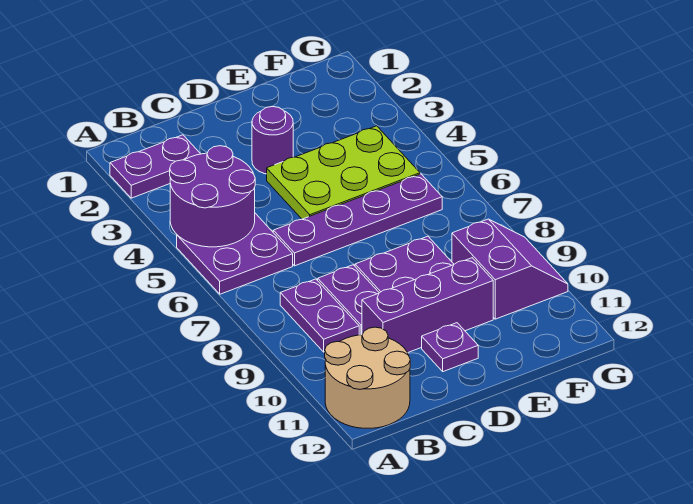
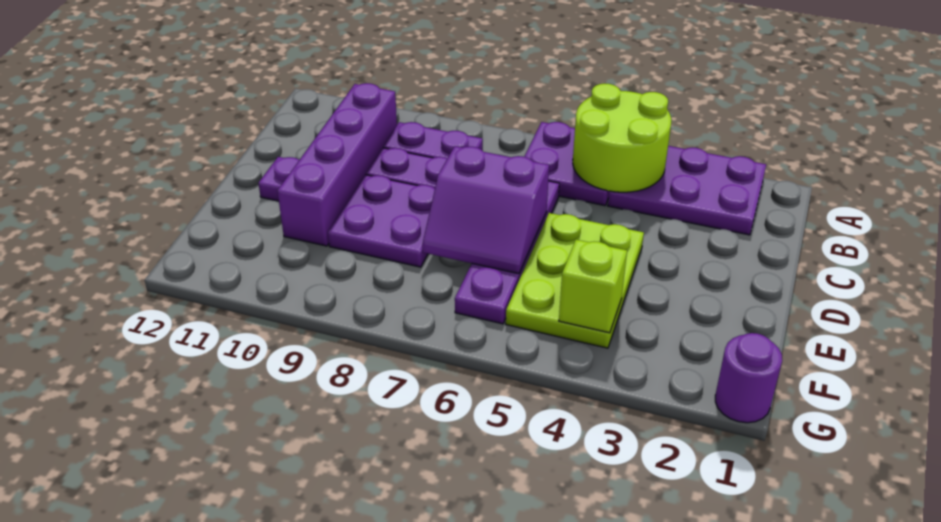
purple 1x2 plate [110,135,200,198] -> purple 2x3 plate [608,146,766,235]
purple 2x2 round brick [170,146,255,247] -> lime 2x2 round brick [573,83,671,192]
tan 2x2 round brick [325,327,410,428] -> none
purple 1x3 brick [362,258,493,353] -> purple 1x4 brick [277,83,397,246]
purple 1x1 round brick [252,106,293,174] -> purple 1x1 round brick moved to [715,333,782,423]
none -> lime 1x1 brick [559,239,627,333]
purple 2x2 slope [452,219,568,319] -> purple 2x2 slope moved to [422,146,549,274]

